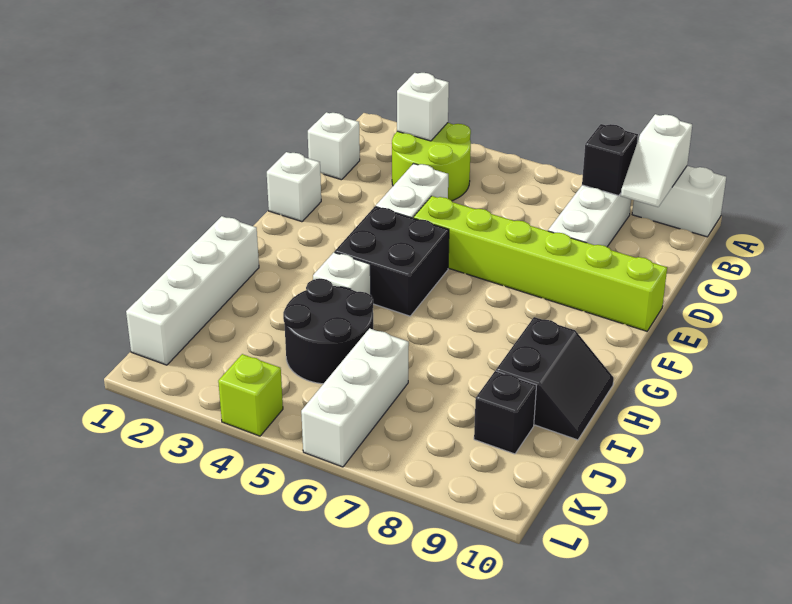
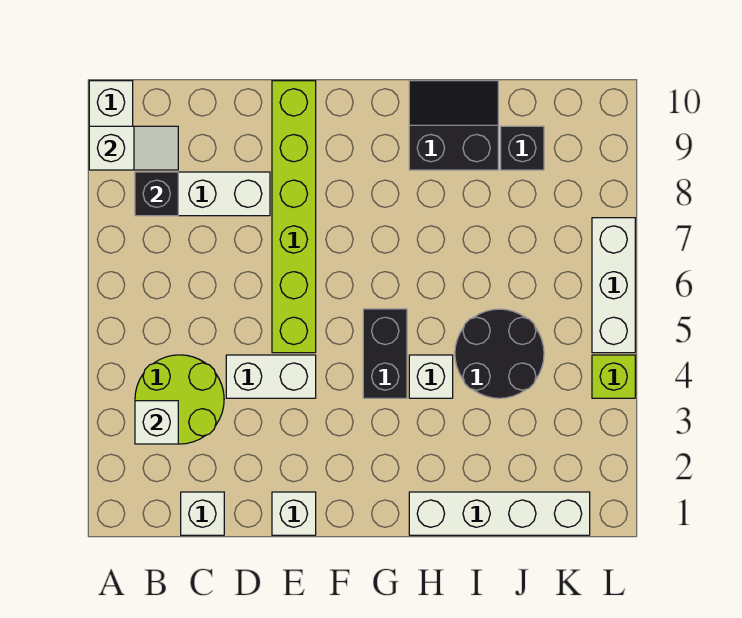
black 2x2 brick [335,206,449,316] -> black 1x2 brick [363,309,407,398]
white 1x3 brick [301,328,409,467] -> white 1x3 brick turned to [592,218,635,353]

